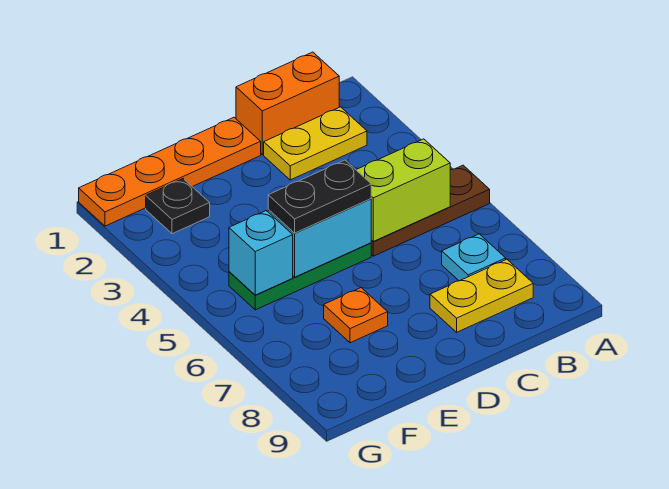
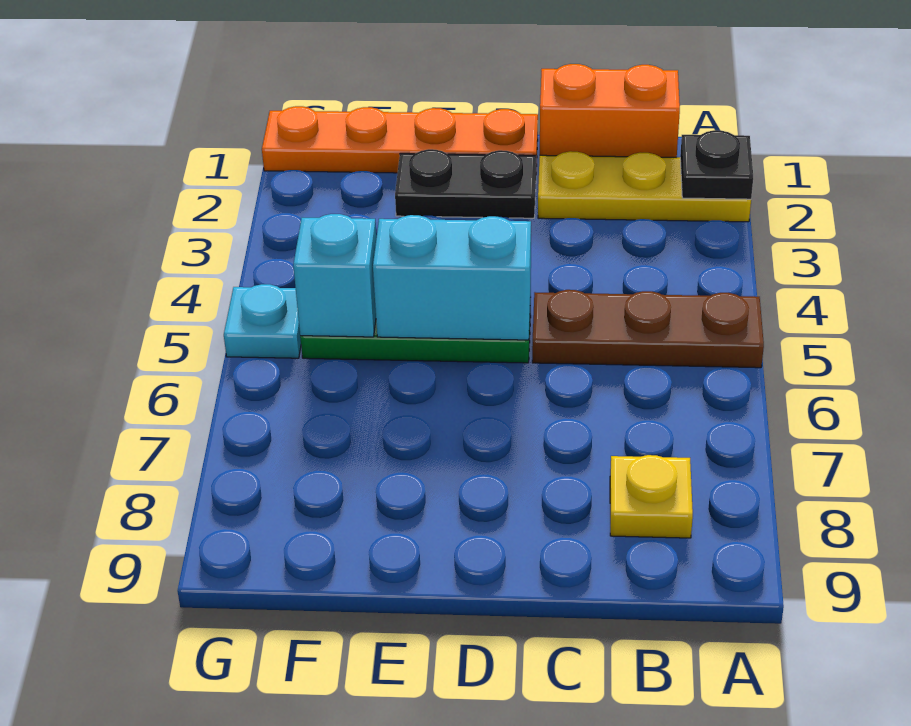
yellow 1x2 plate [264,107,367,180] -> yellow 1x3 plate [538,151,751,222]
lime 1x2 brick [356,139,450,241] -> none
cyan 1x1 plate [442,234,506,281] -> cyan 1x1 plate moved to [224,284,301,358]
yellow 1x2 plate [430,259,533,332] -> yellow 1x1 plate [610,455,693,538]
black 1x2 plate [268,160,371,233] -> black 1x2 plate moved to [395,149,536,218]
orange 1x1 plate [324,288,388,343] -> none
black 1x1 plate [146,179,210,234] -> black 1x1 plate moved to [680,130,753,199]

